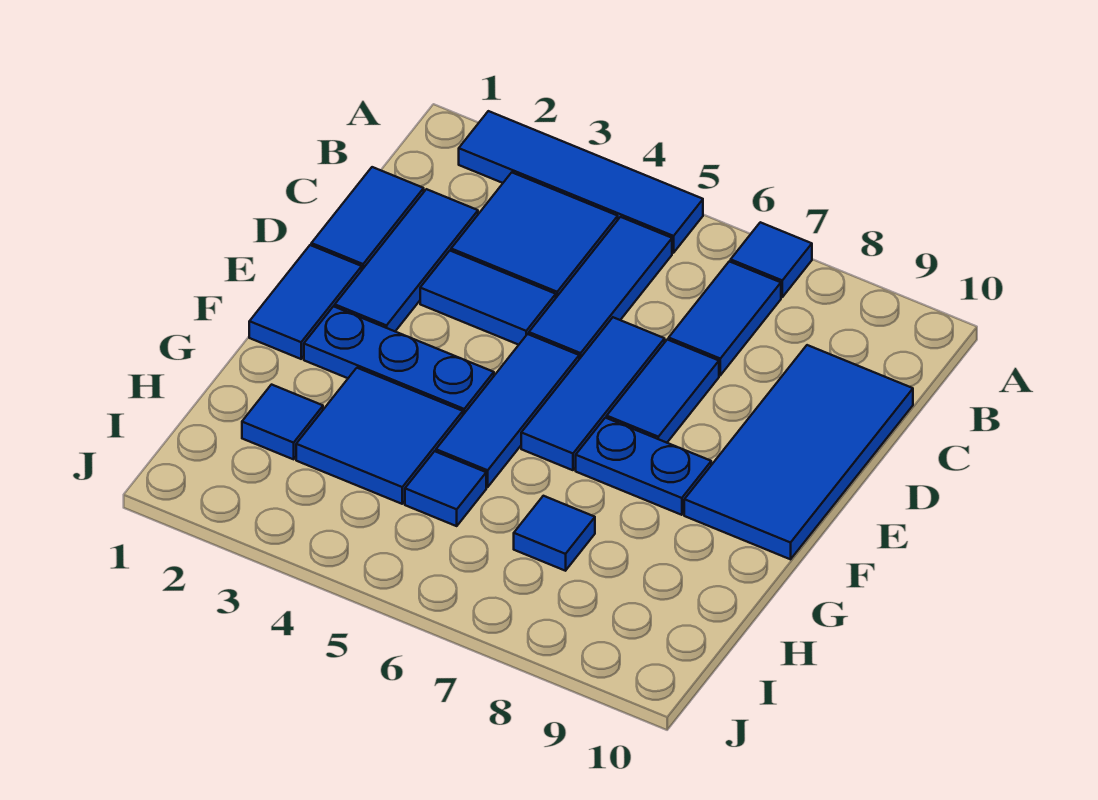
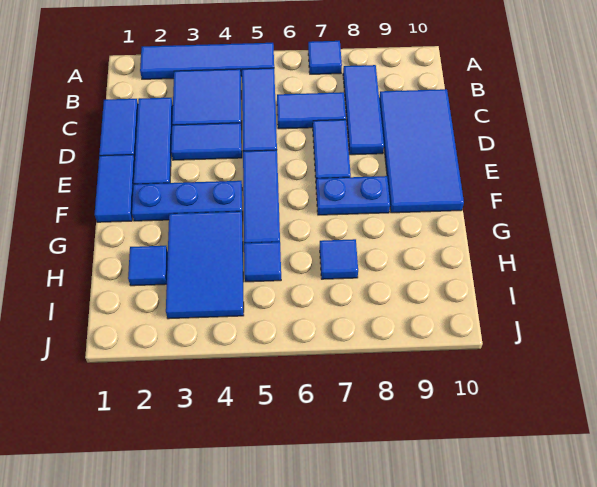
blue 1x2 tile [669,261,781,375] -> blue 1x2 tile turned to [277,92,346,129]
blue 1x3 tile [521,317,665,470] -> blue 1x3 tile moved to [343,65,384,155]
blue 2x2 tile [296,368,463,504] -> blue 2x3 tile [166,211,244,319]

